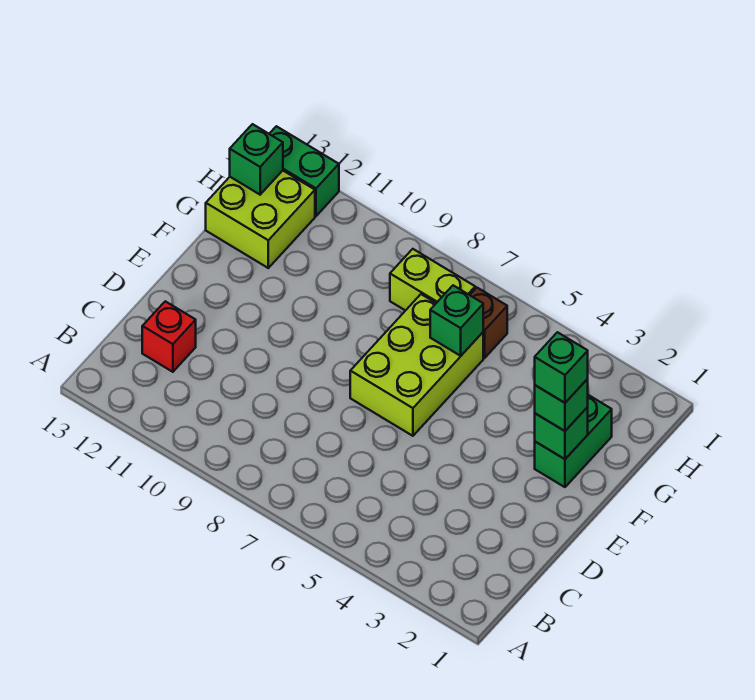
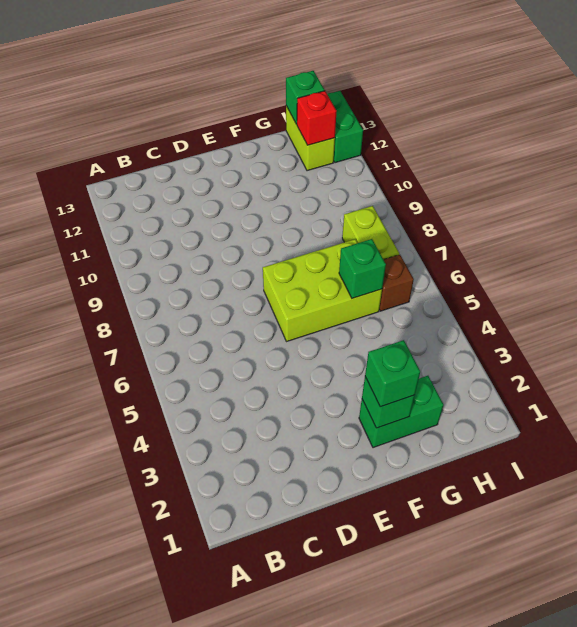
red 1x1 brick [142,301,196,372] -> red 1x1 brick moved to [297,91,337,145]
green 1x1 brick [535,332,588,403] -> none
lime 2x2 brick [206,171,315,268] -> lime 1x2 brick [286,106,335,171]

